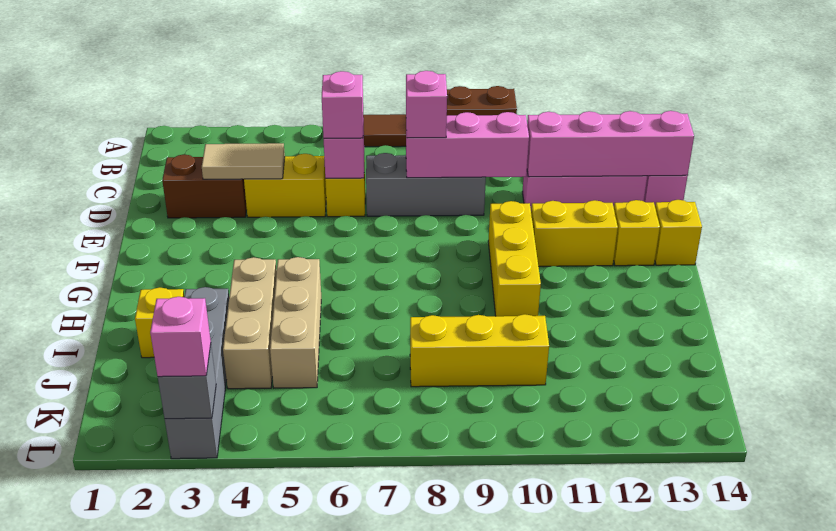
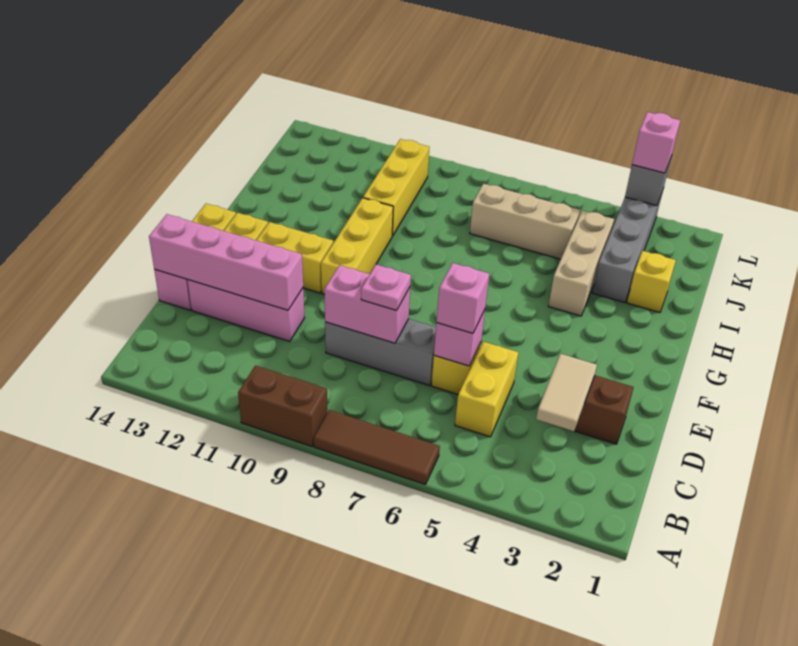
tan 1x2 tile [202,143,285,179] -> tan 1x2 tile turned to [536,354,597,431]
yellow 1x2 brick [244,154,326,217] -> yellow 1x2 brick turned to [455,342,519,437]
pink 1x3 brick [406,112,529,178] -> pink 1x2 brick [324,265,410,343]
pink 1x1 brick [406,71,447,138] -> pink 1x1 plate [361,265,411,310]
tan 1x3 brick [270,257,321,388] -> tan 1x3 brick turned to [470,184,580,259]
yellow 1x3 brick [410,314,549,387] -> yellow 1x3 brick turned to [363,139,429,236]

